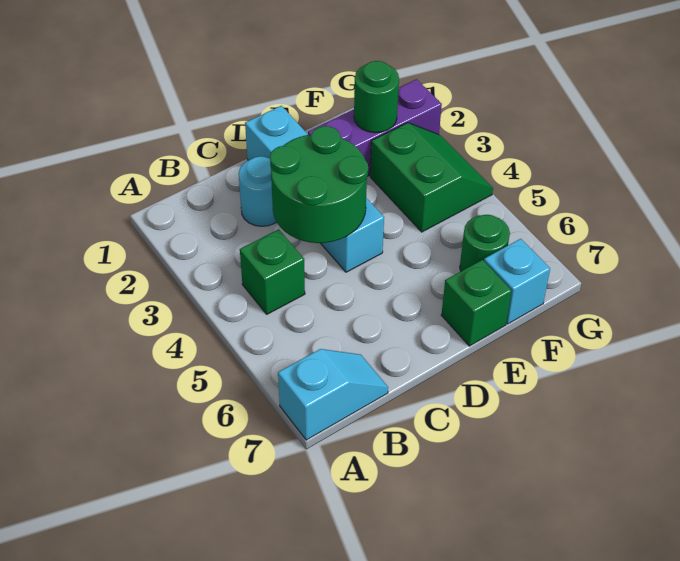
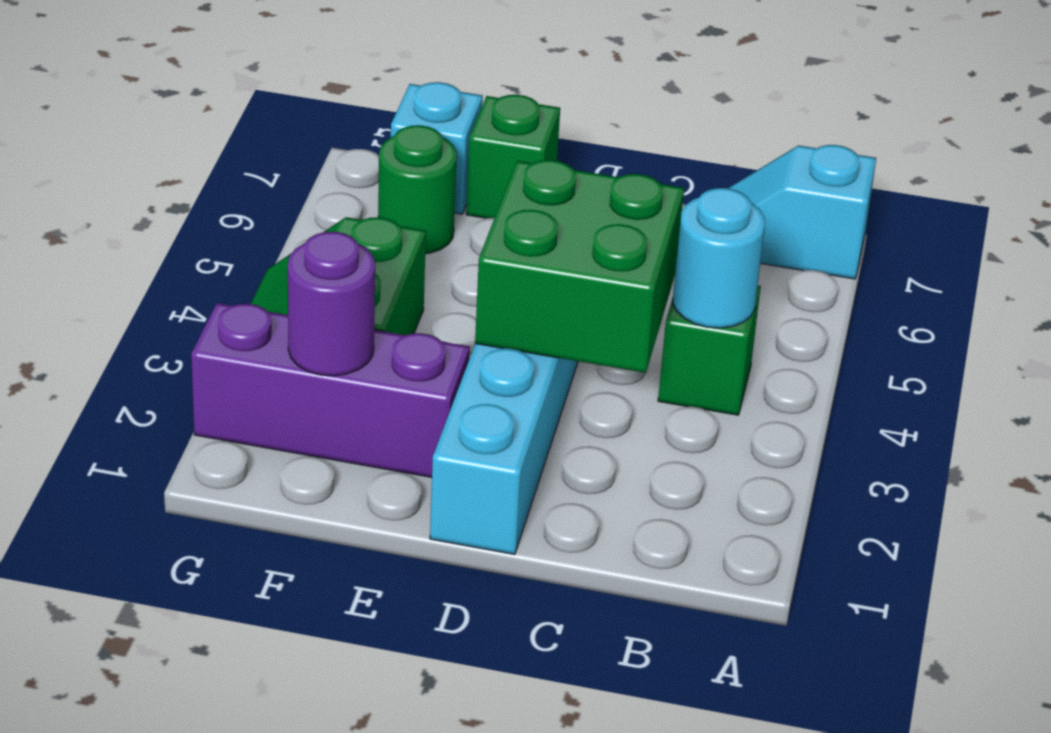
cyan 1x1 round brick [239,157,276,226] -> cyan 1x1 round brick moved to [673,188,765,328]
green 2x2 round brick [270,126,368,243] -> green 2x2 brick [475,160,684,373]
green 1x1 round brick [354,61,399,133] -> purple 1x1 round brick [288,232,375,376]

